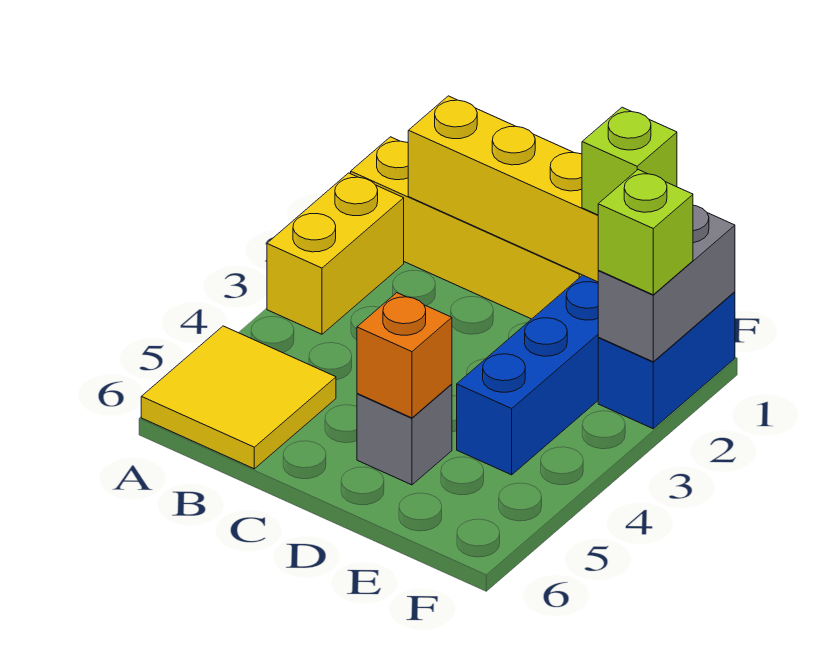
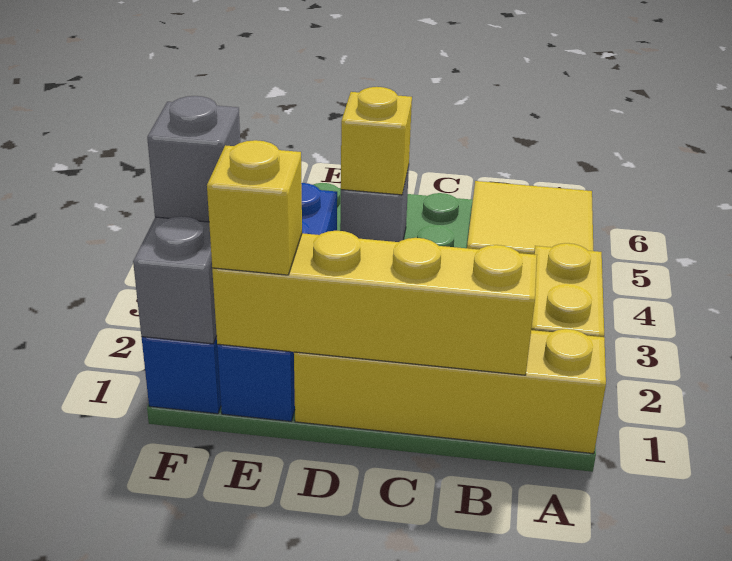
orange 1x1 brick [357,293,452,418] -> yellow 1x1 brick [341,87,412,195]
lime 1x1 brick [582,107,677,215] -> yellow 1x1 brick [207,140,302,275]
lime 1x1 brick [598,170,693,295] -> grey 1x1 brick [147,96,240,222]

